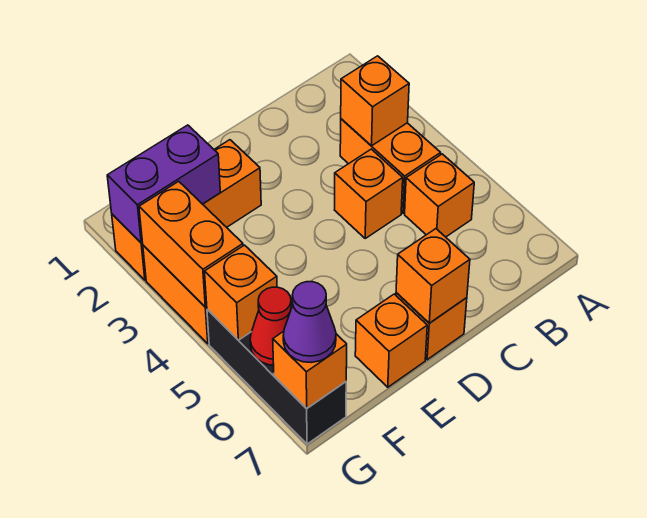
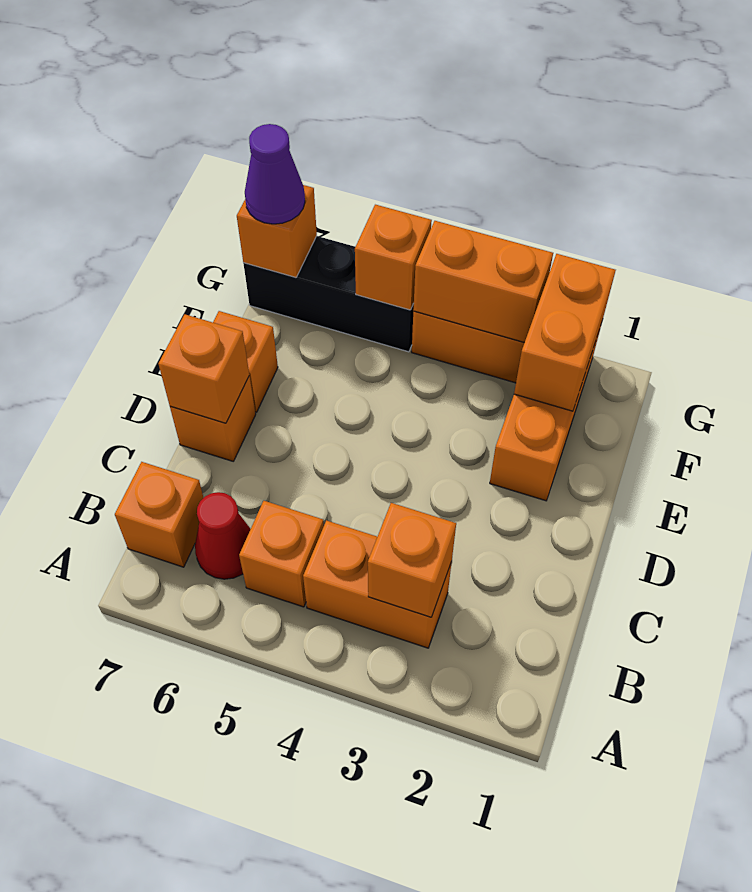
orange 1x1 brick [335,149,403,238] -> orange 1x1 brick moved to [115,462,203,567]
purple 1x2 brick [107,125,220,243] -> orange 1x2 brick [514,254,616,411]
red 1x1 cone [250,287,291,365] -> red 1x1 cone moved to [195,492,250,579]

